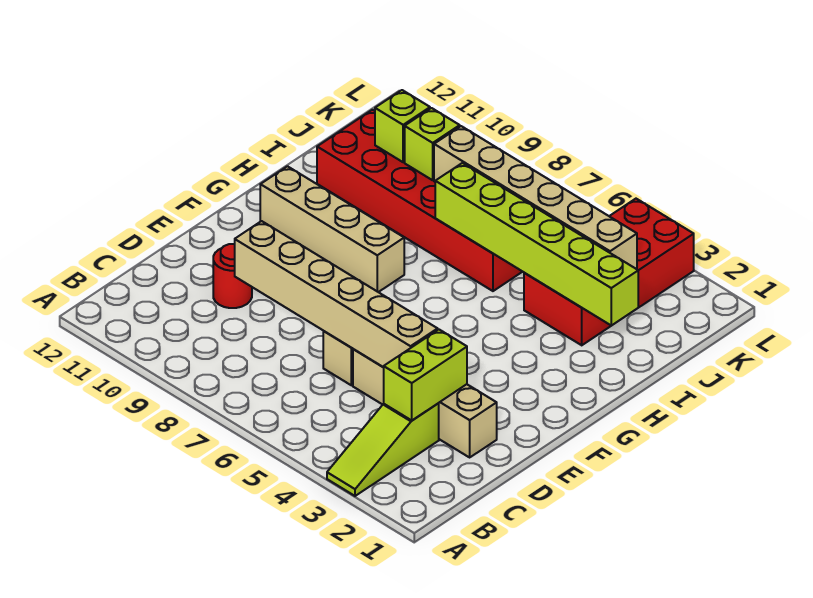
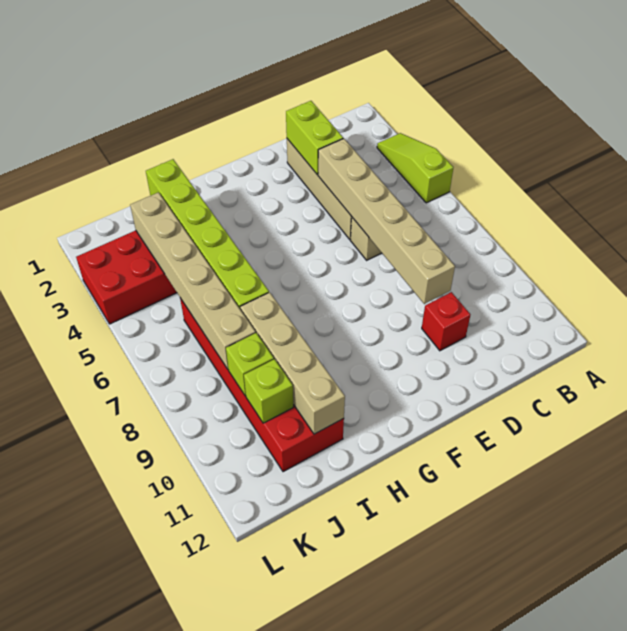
lime 1x3 slope [327,403,439,496] -> lime 1x3 slope turned to [377,133,453,203]
lime 1x2 brick [383,330,467,420] -> lime 1x2 brick turned to [286,101,343,175]
red 1x1 round brick [213,244,252,308] -> red 1x1 brick [422,292,470,351]
tan 1x4 brick [260,166,404,292] -> tan 1x4 brick moved to [240,292,345,434]

